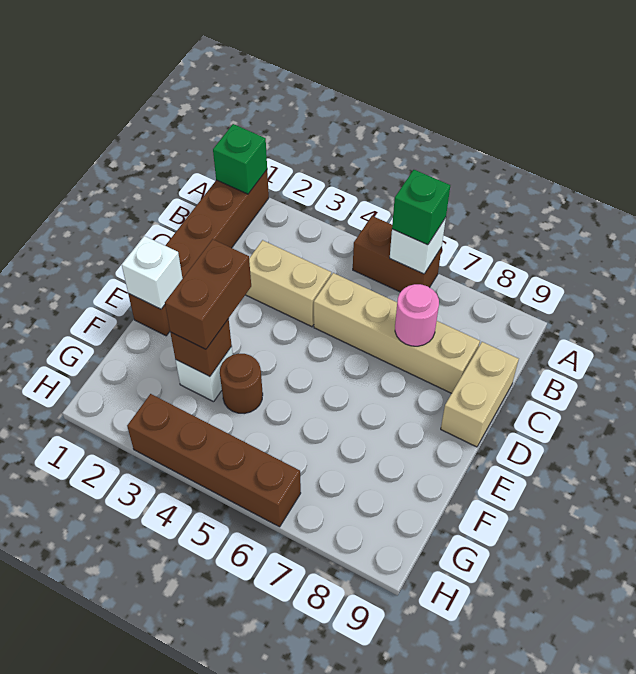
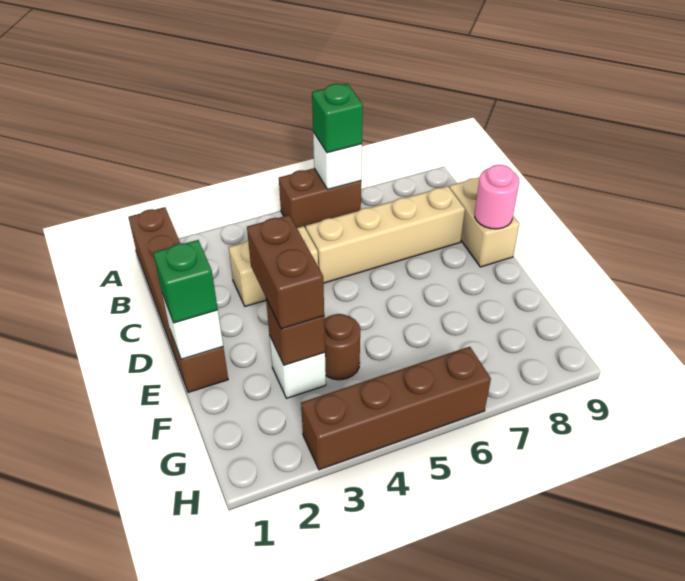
green 1x1 brick [213,124,267,194] -> green 1x1 brick moved to [153,240,218,323]
pink 1x1 round brick [395,284,439,346] -> pink 1x1 round brick moved to [475,165,519,229]

